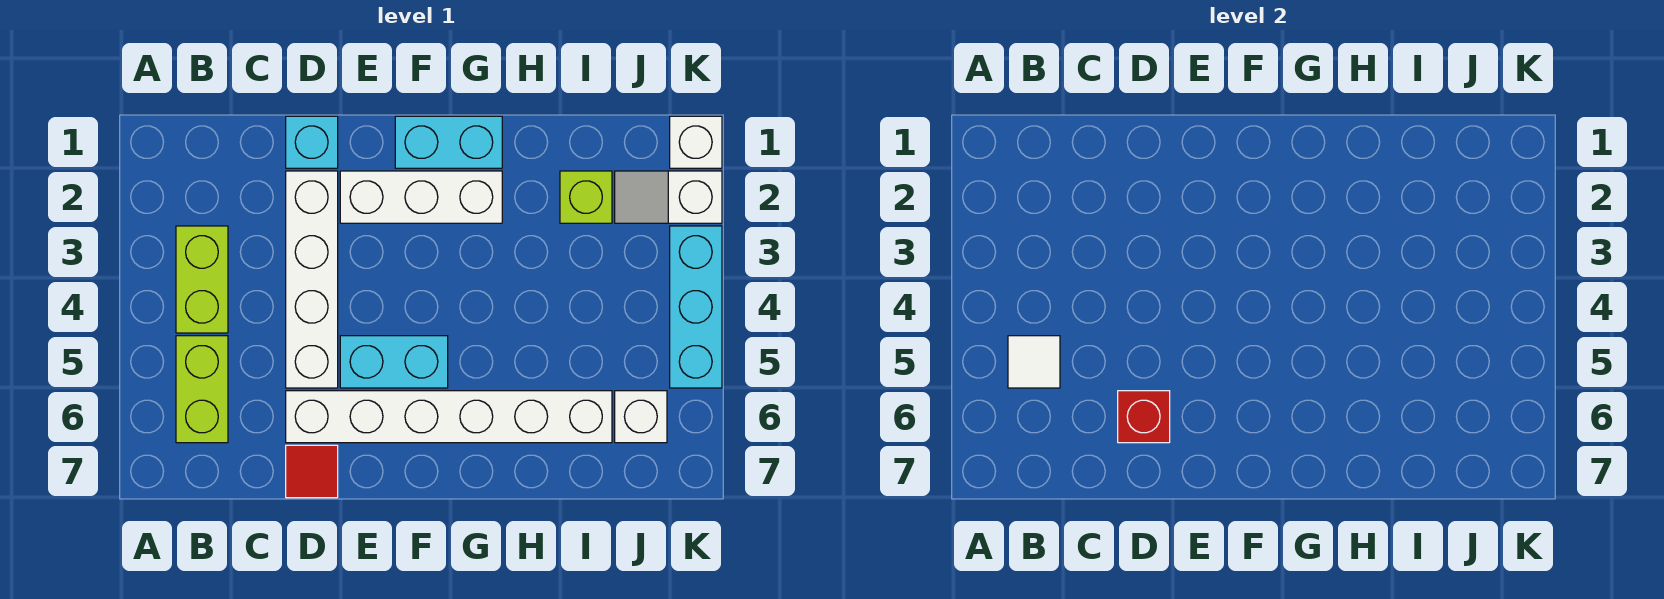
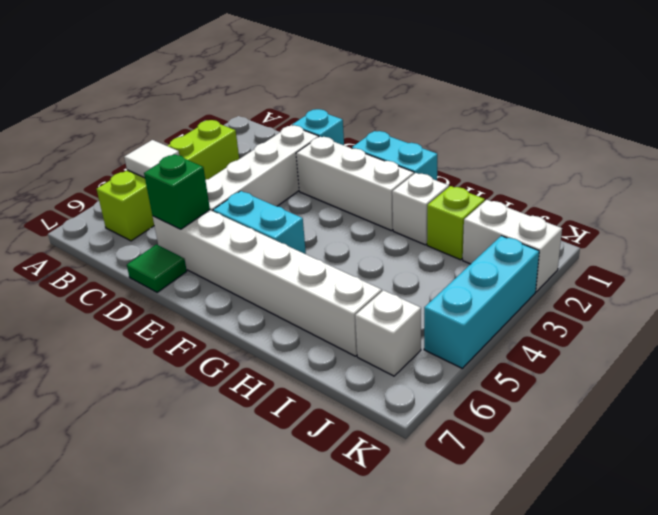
red 1x1 brick [1118,391,1170,443] -> green 1x1 brick [144,154,210,229]
red 1x1 tile [286,445,338,498] -> green 1x1 tile [127,245,187,292]
white 1x2 slope [615,171,722,223] -> white 1x2 brick [463,200,562,292]
white 1x1 brick [670,116,722,168] -> white 1x1 brick moved to [392,173,449,245]

